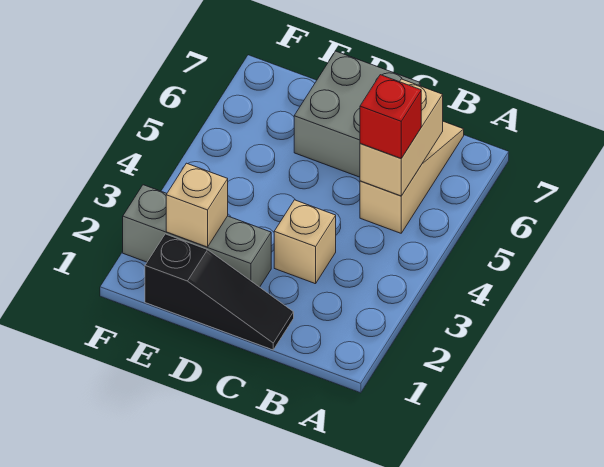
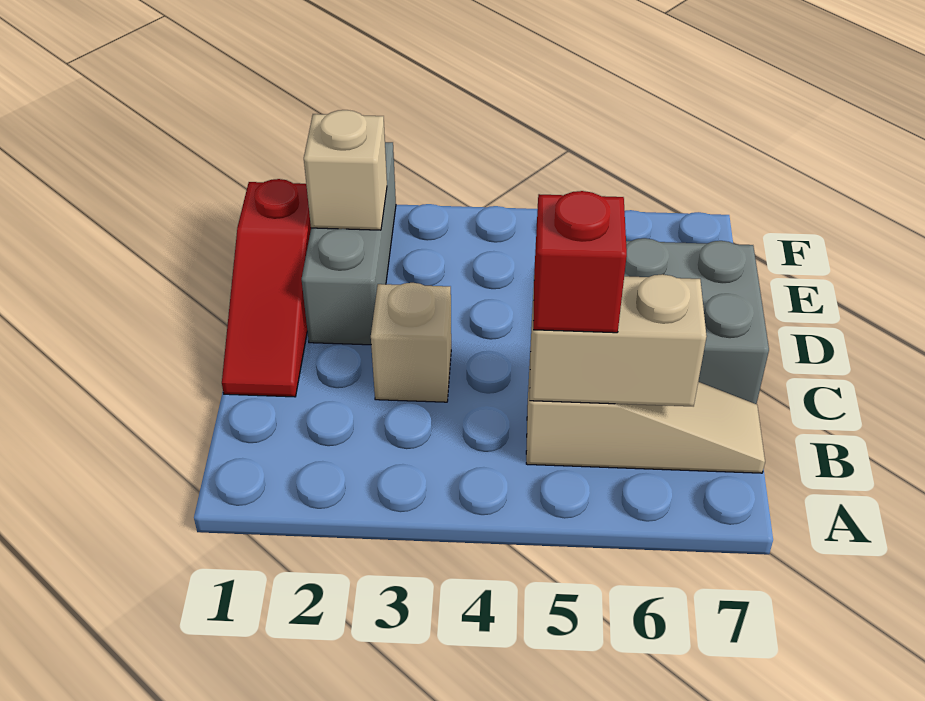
black 1x3 slope [145,234,294,350] -> red 1x3 slope [222,179,311,397]

